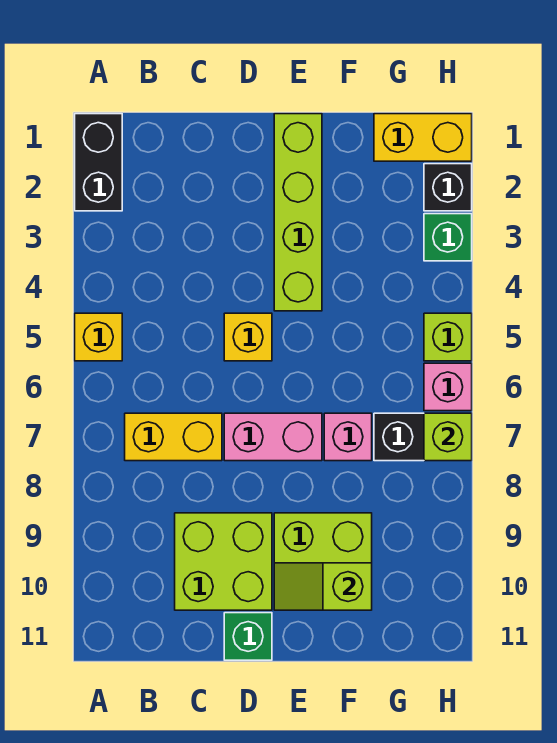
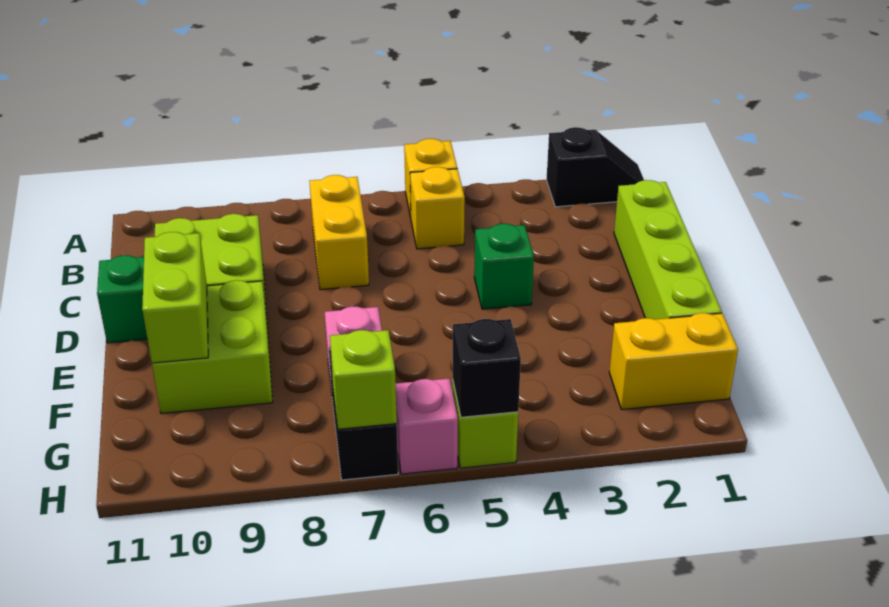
black 1x2 brick [75,114,122,211] -> black 1x2 slope [546,127,644,207]
yellow 1x1 brick [224,313,272,361] -> yellow 1x1 brick moved to [410,167,465,249]
pink 1x2 brick [224,413,322,461] -> none
lime 1x4 brick [274,114,322,311] -> lime 1x4 brick turned to [614,180,722,319]
lime 1x2 slope [274,563,372,610] -> lime 1x2 brick [142,232,208,363]
yellow 1x2 brick [374,114,472,161] -> yellow 1x2 brick turned to [609,313,738,409]
black 1x1 brick [424,164,472,211] -> black 1x1 brick moved to [453,319,521,417]
green 1x1 brick [424,214,472,261] -> green 1x1 brick moved to [474,224,534,309]

